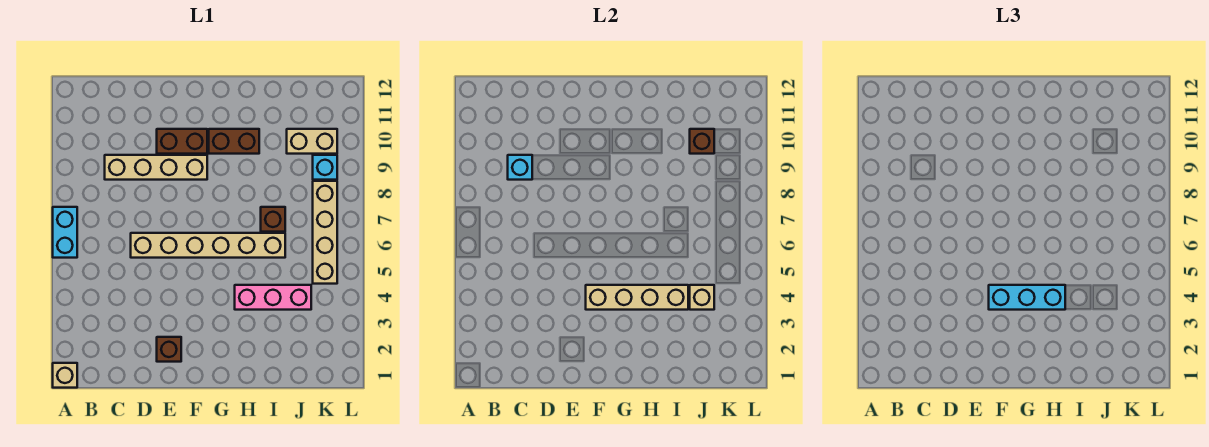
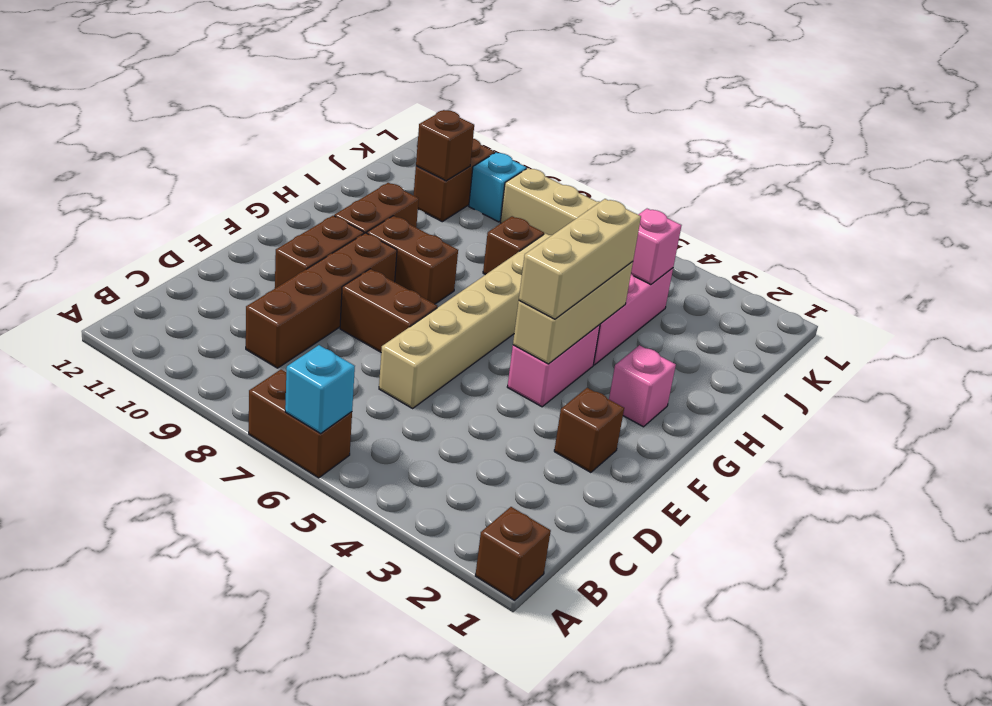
tan 1x1 brick [53,363,77,388] -> brown 1x1 brick [475,507,551,600]
cyan 1x2 brick [53,207,77,258] -> brown 1x2 brick [249,369,352,478]
tan 1x4 brick [105,155,207,180] -> brown 1x4 brick [246,233,397,368]
cyan 1x1 brick [508,155,532,180] -> cyan 1x1 brick moved to [285,345,355,433]
none -> brown 1x2 brick [340,269,437,352]
none -> pink 1x2 brick [507,325,600,407]
tan 1x4 brick [586,285,688,310] -> tan 1x3 brick [513,261,633,364]
cyan 1x3 brick [989,285,1065,310] -> tan 1x3 brick [519,199,641,319]
none -> pink 1x1 brick [609,345,676,427]
none -> brown 1x2 brick [367,216,458,304]
tan 1x1 brick [690,285,714,310] -> pink 1x1 brick [631,209,682,285]
tan 1x2 brick [287,129,337,154] -> brown 1x2 brick [414,139,495,222]

